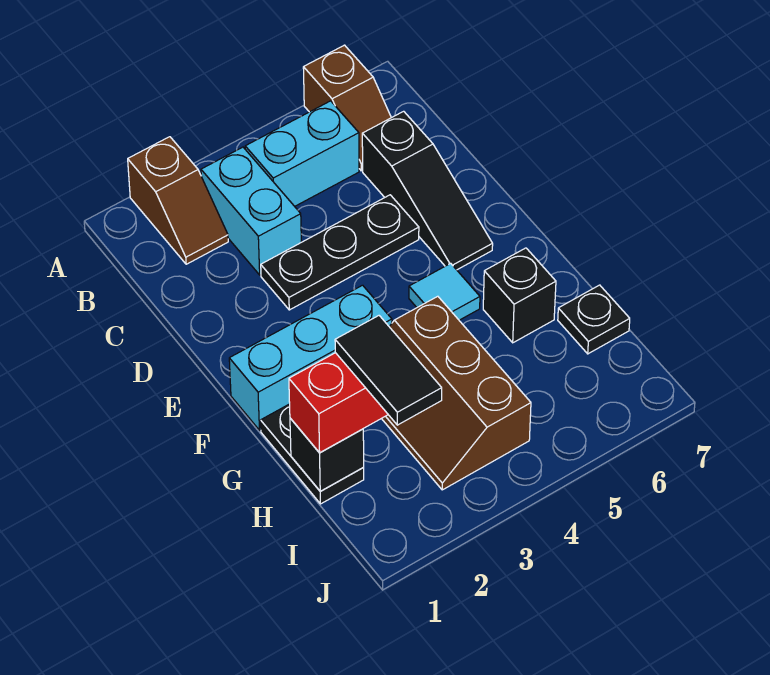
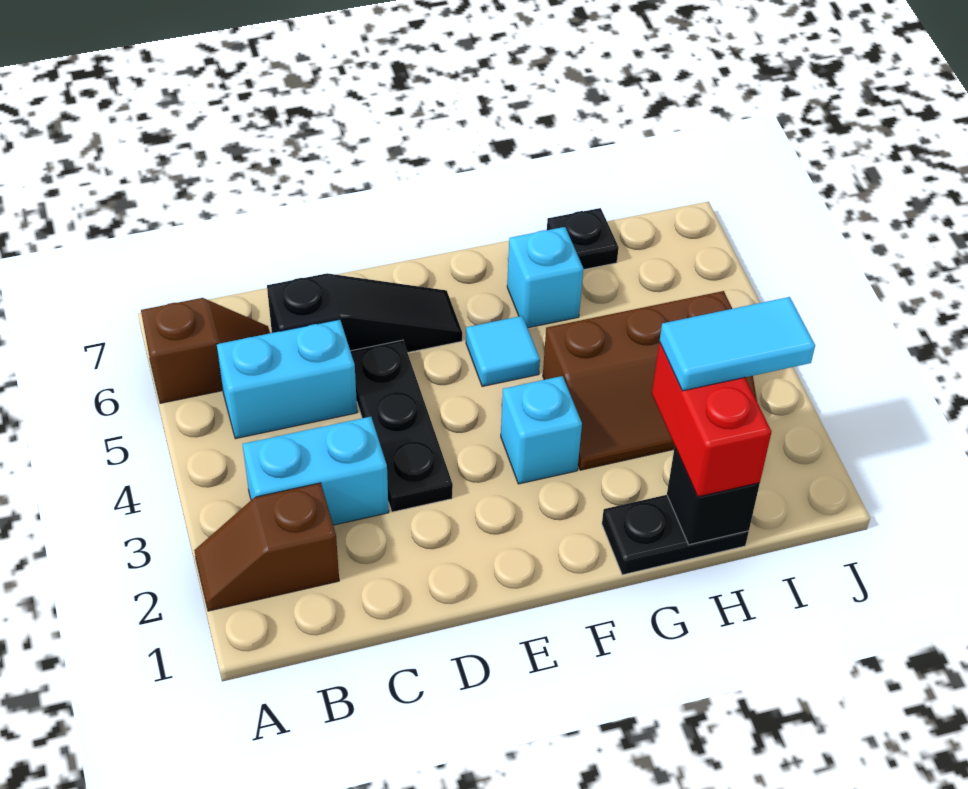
brown 1x2 slope [128,137,228,264] -> brown 1x2 slope turned to [194,483,339,611]
cyan 1x2 brick [245,101,359,206] -> cyan 1x2 brick turned to [216,319,357,439]
cyan 1x3 brick [229,285,392,430] -> cyan 1x1 brick [501,376,582,484]
black 1x1 brick [483,248,556,343] -> cyan 1x1 brick [507,227,583,328]
black 1x2 tile [335,316,442,425] -> cyan 1x2 tile [660,297,815,391]

